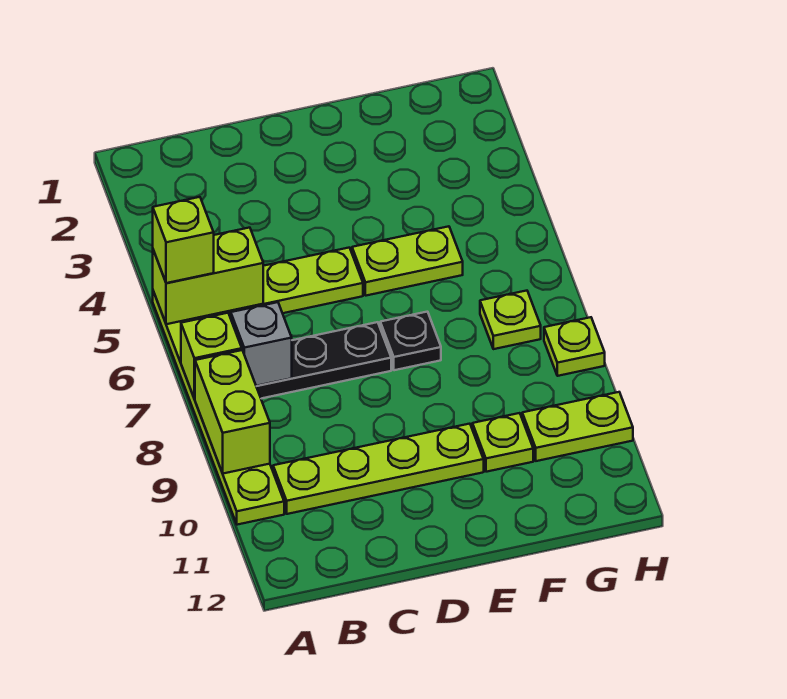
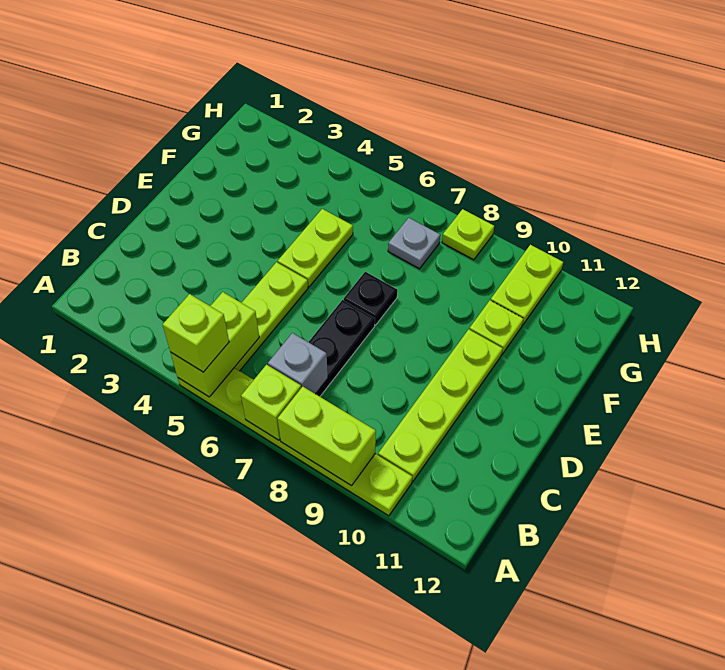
lime 1x1 plate [480,291,541,349] -> grey 1x1 plate [388,218,440,269]

